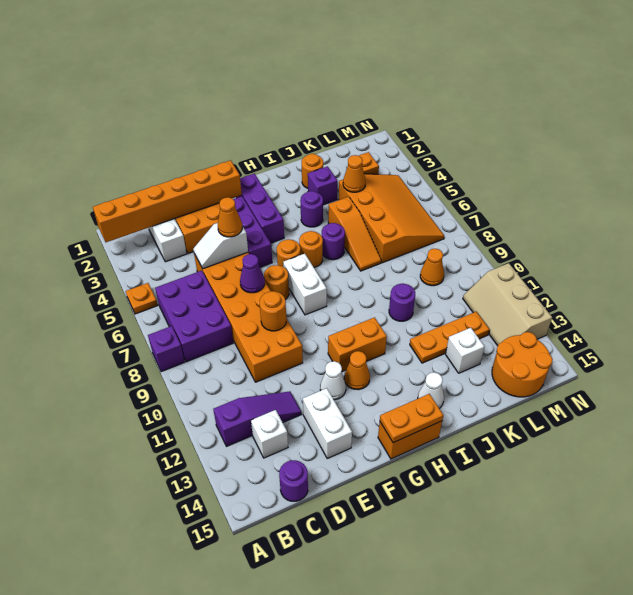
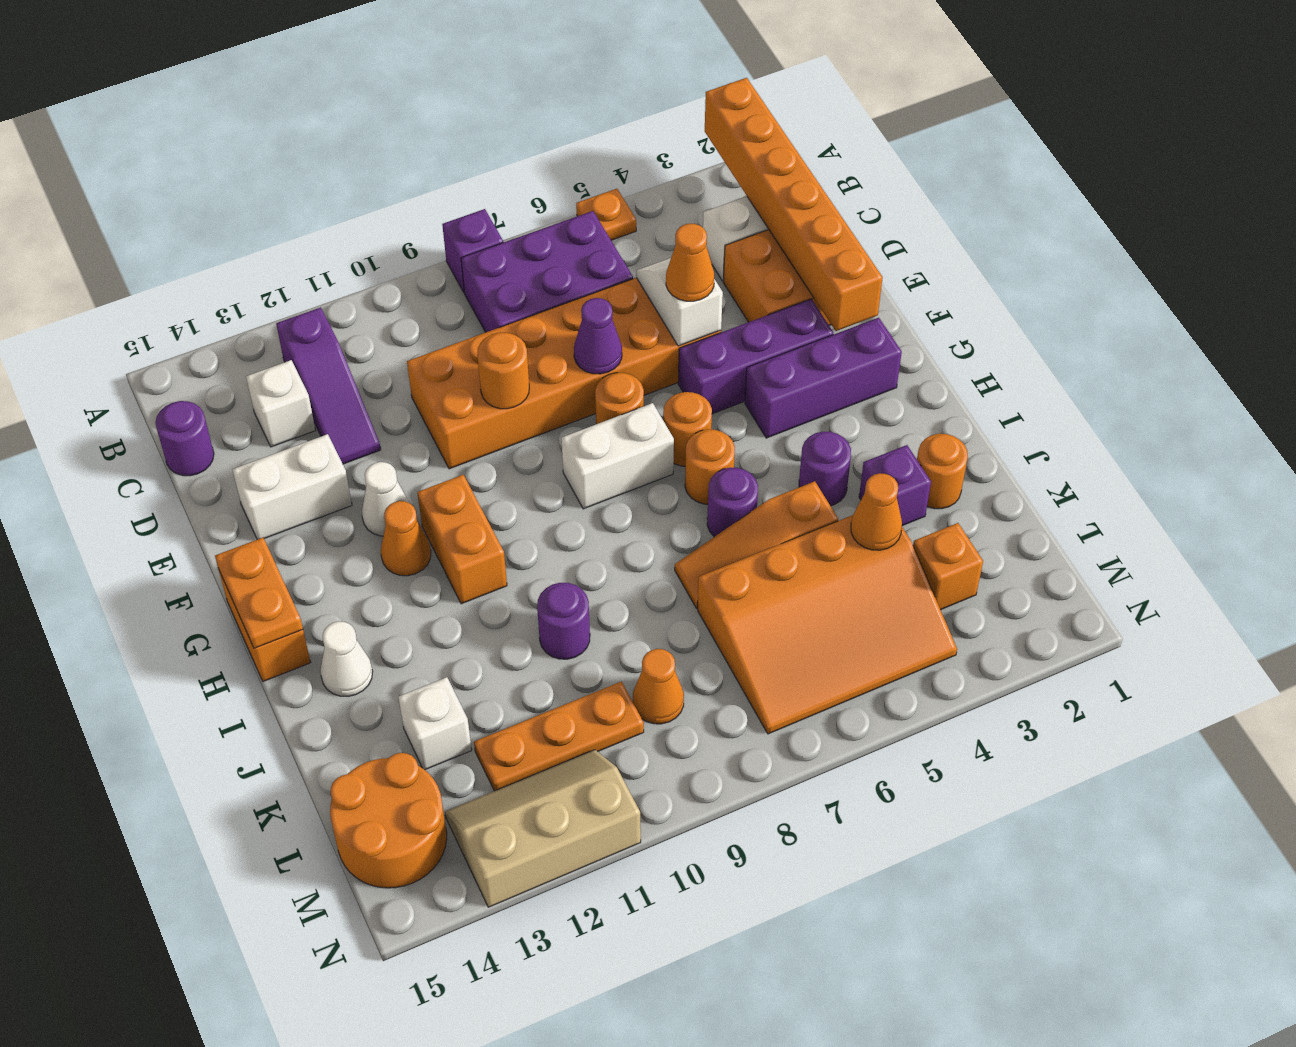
orange 1x3 plate [410,312,490,363] -> orange 1x3 plate turned to [474,682,644,791]

